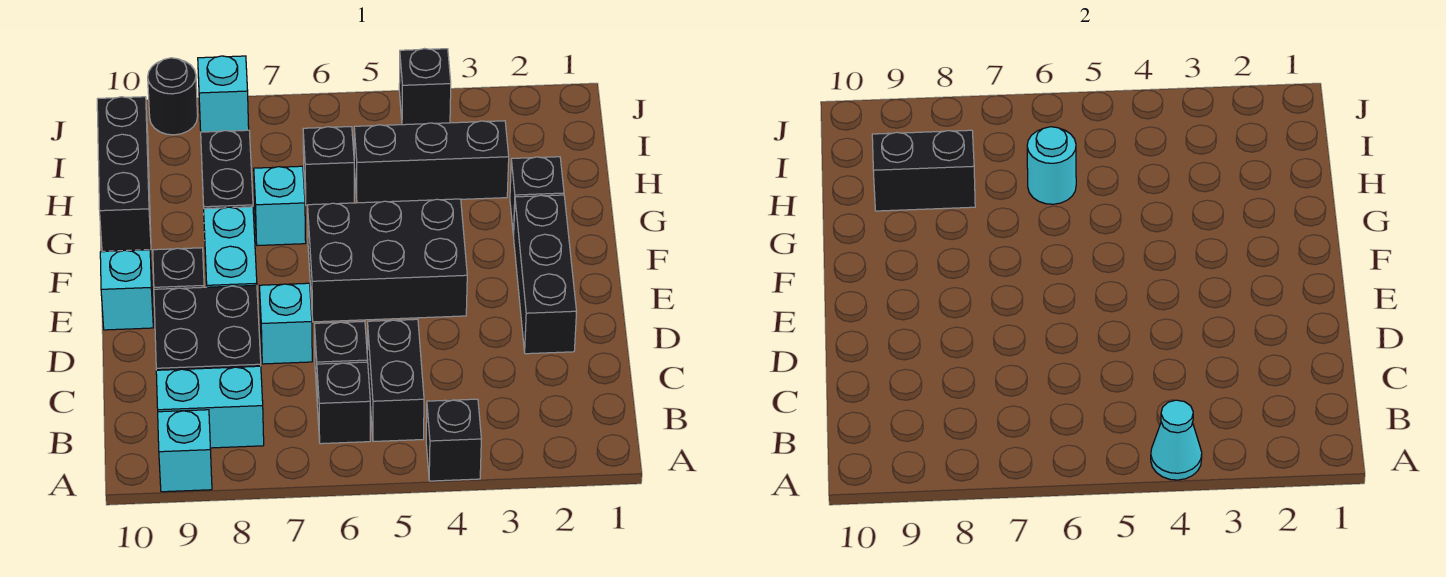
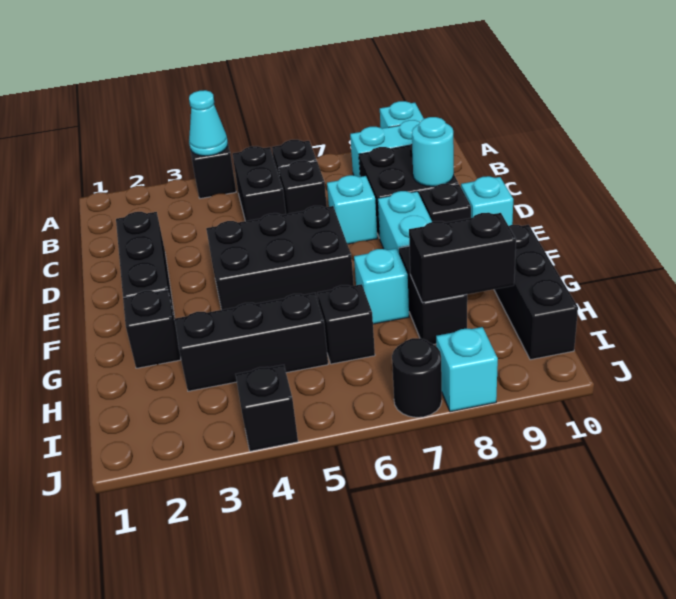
cyan 1x1 round brick [1027,127,1076,204] -> cyan 1x1 round brick moved to [412,117,454,186]
black 1x1 round brick [148,58,198,135] -> black 1x1 round brick moved to [392,338,442,417]

